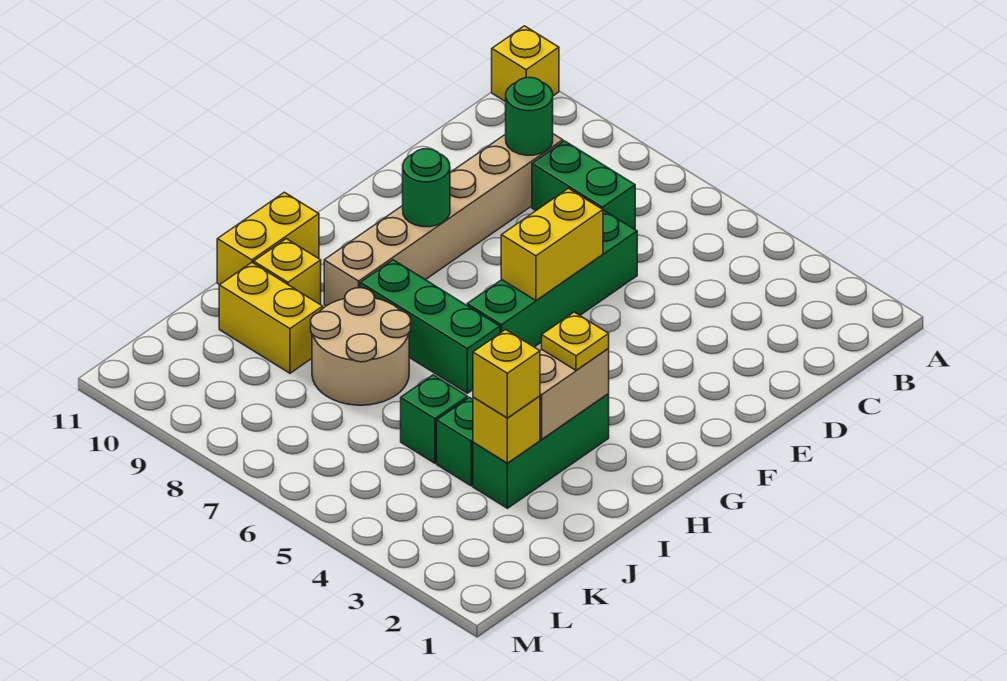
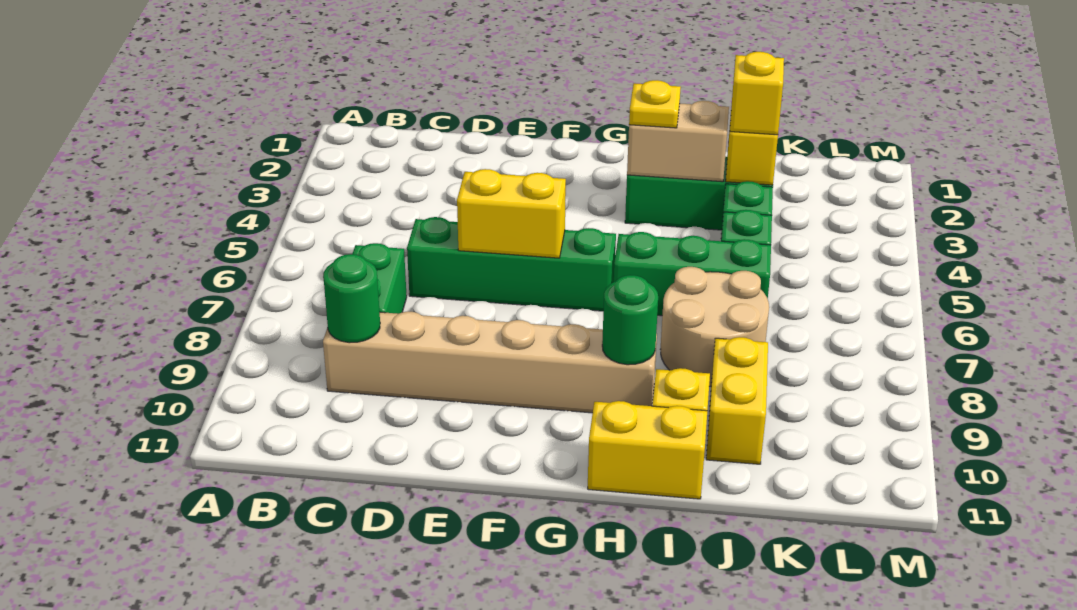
yellow 1x1 brick [492,26,559,102] -> none
green 1x1 round brick [403,149,450,227] -> green 1x1 round brick moved to [602,275,658,365]
green 1x3 brick [360,260,500,393] -> green 1x3 brick turned to [614,232,771,316]

